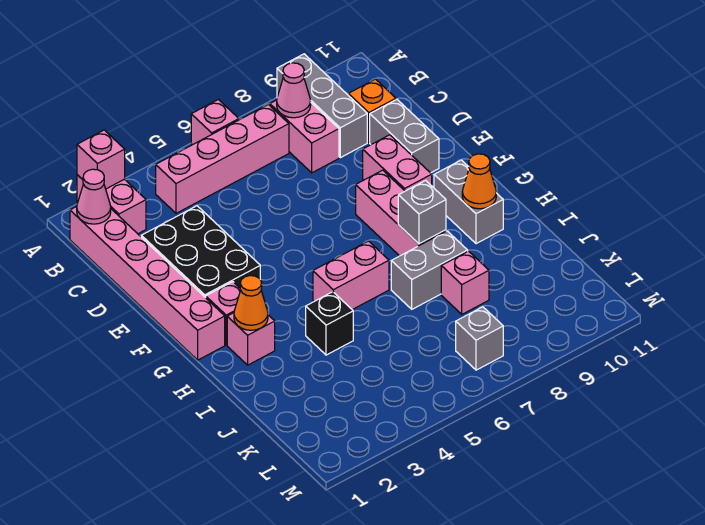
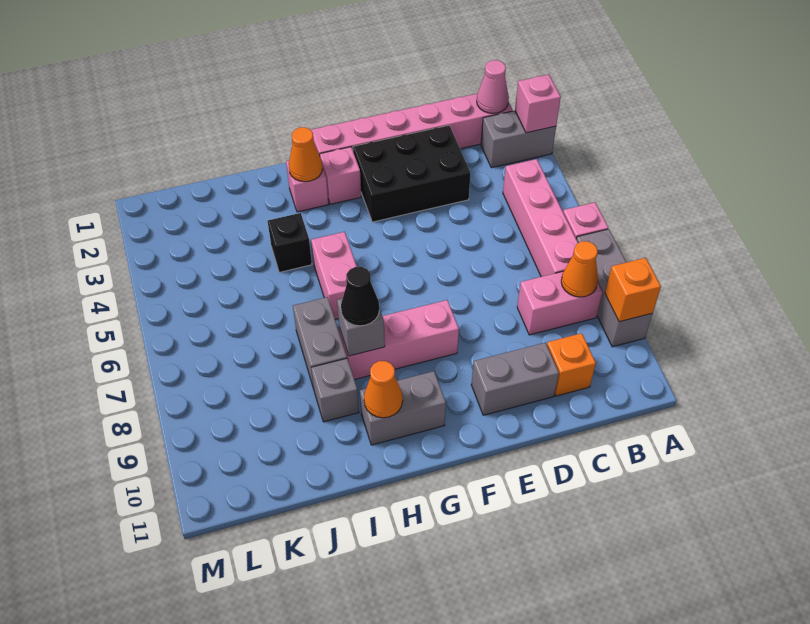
pink 1x2 brick [77,175,146,234] -> grey 1x2 brick [481,111,556,168]
grey 1x3 brick [277,54,367,158] -> grey 1x3 brick turned to [576,229,653,347]
none -> orange 1x1 brick [605,258,661,322]
pink 1x1 cone [277,63,311,118] -> orange 1x1 cone [561,241,598,297]
pink 1x2 brick [363,135,432,191] -> none
none -> black 1x1 cone [341,267,379,326]
pink 1x1 brick [441,251,489,314] -> none
grey 1x1 brick [456,307,503,370] -> grey 1x1 brick moved to [311,359,359,422]

